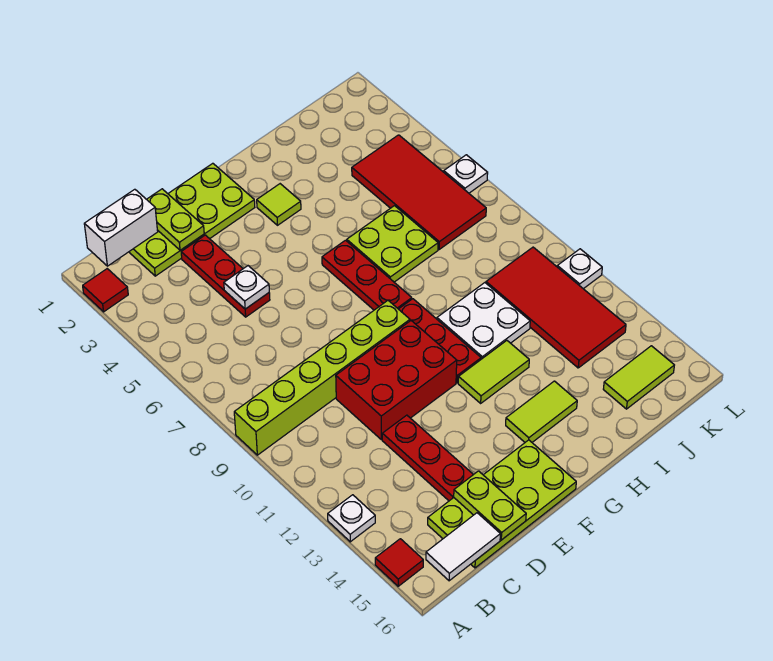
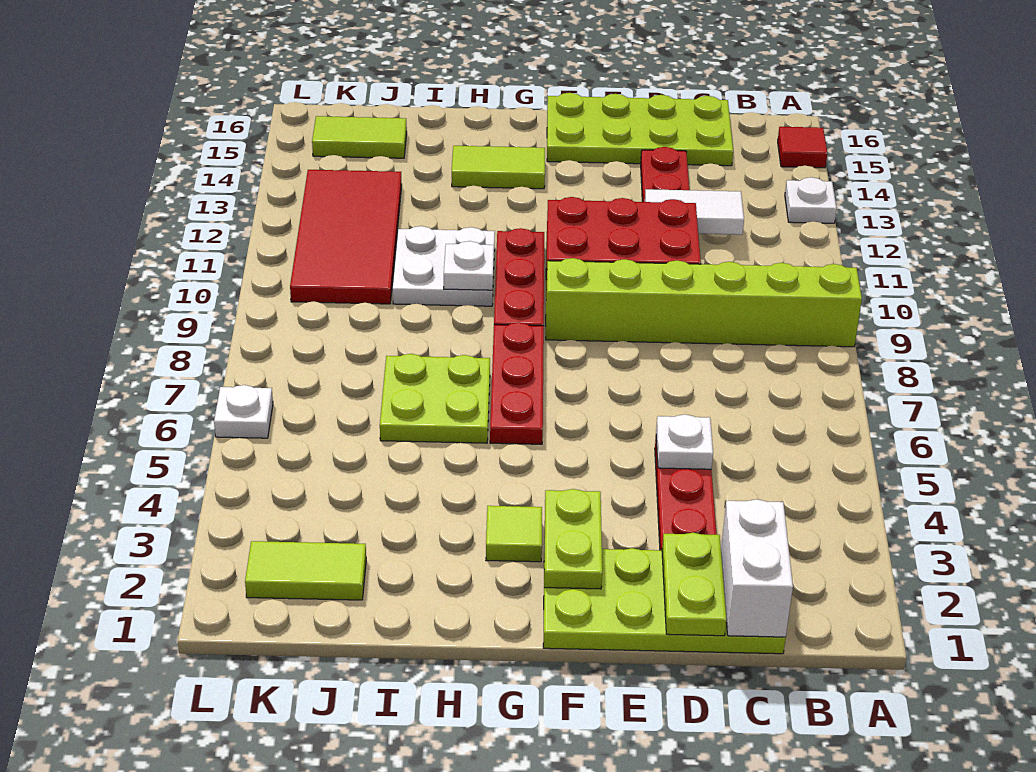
red 1x1 tile [83,269,128,312] -> none
white 1x2 brick [84,189,158,266] -> white 1x2 brick turned to [721,499,793,637]
white 1x2 tile [426,513,500,581] -> white 1x2 tile moved to [645,189,744,235]
lime 1x2 plate [454,471,526,540] -> lime 1x2 plate moved to [544,489,602,589]
lime 1x2 tile [458,341,529,403] -> lime 1x2 tile moved to [245,541,366,600]
red 2x4 tile [352,135,486,249] -> none
white 1x1 plate [557,249,602,289] -> white 1x1 plate moved to [444,241,494,290]

